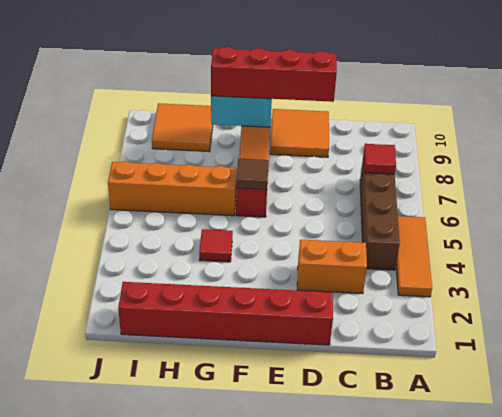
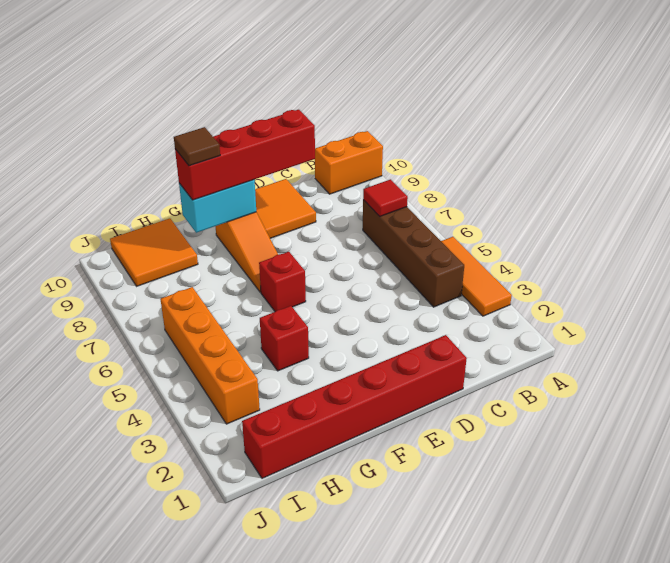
orange 1x2 brick [297,240,367,294] -> orange 1x2 brick moved to [315,131,383,194]
brown 1x1 tile [236,159,269,190] -> brown 1x1 tile moved to [174,127,220,166]
red 1x1 tile [199,229,233,262] -> red 1x1 brick [260,306,309,371]
orange 1x4 brick [108,161,237,216] -> orange 1x4 brick turned to [160,287,260,424]

